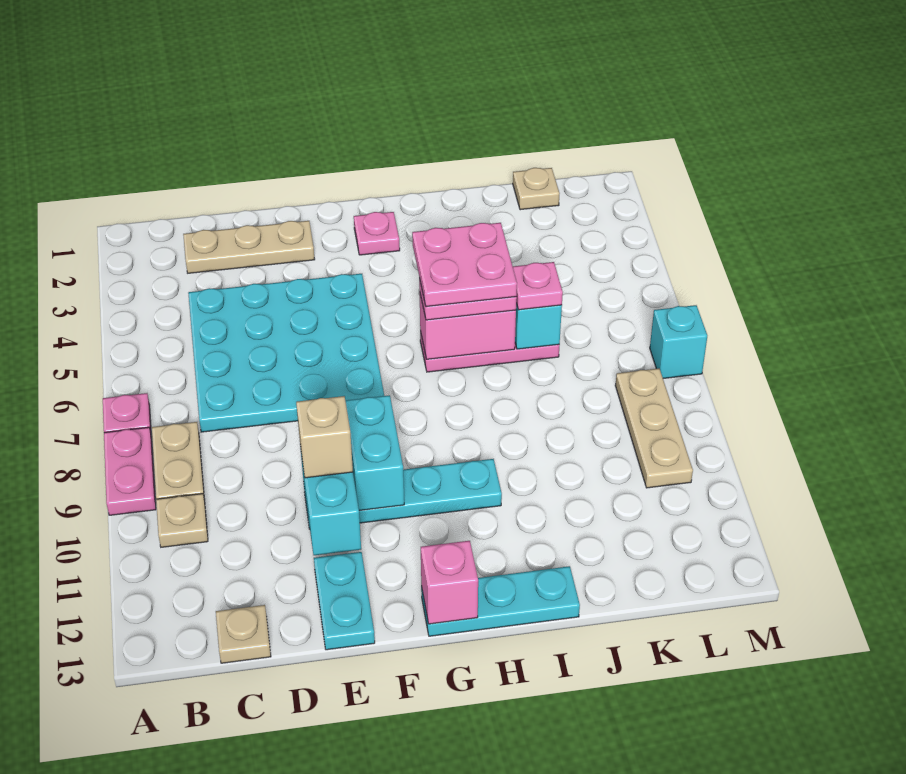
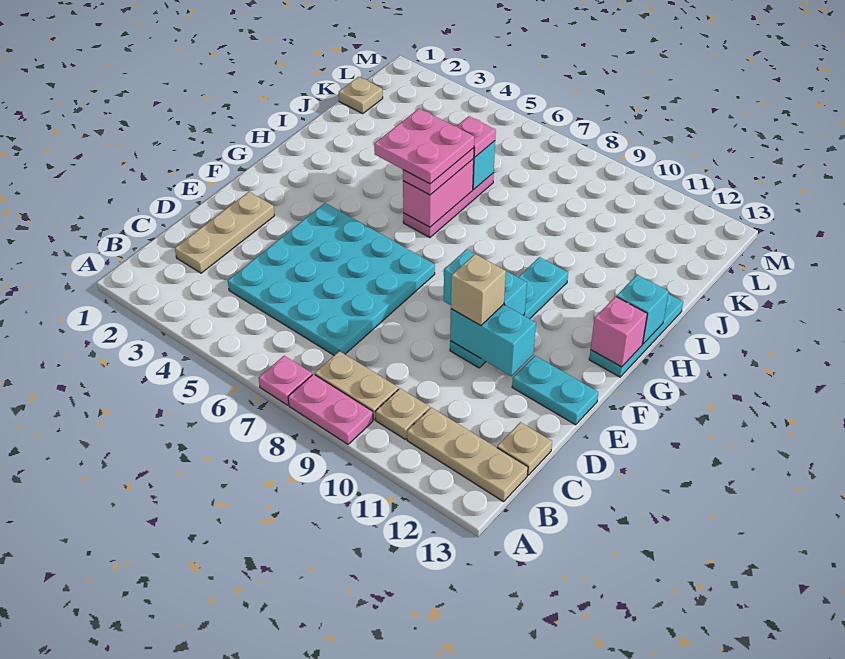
pink 1x1 plate [354,212,400,255] -> none
tan 1x3 plate [615,369,693,488] -> tan 1x3 plate moved to [407,408,528,502]
cyan 1x1 brick [650,305,707,378] -> cyan 1x1 brick moved to [617,275,669,344]

